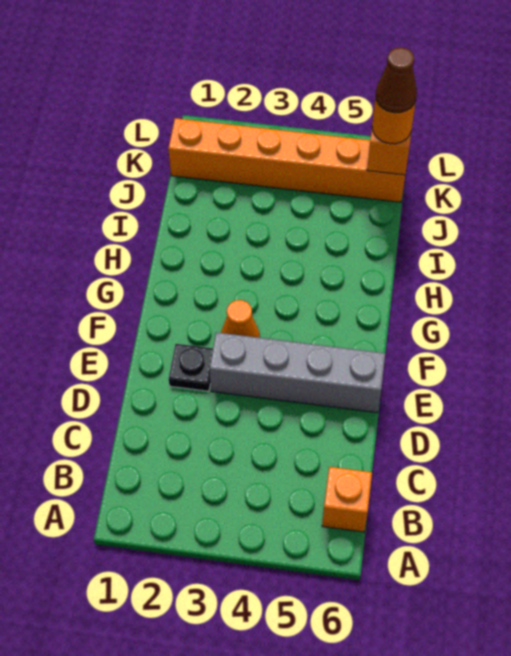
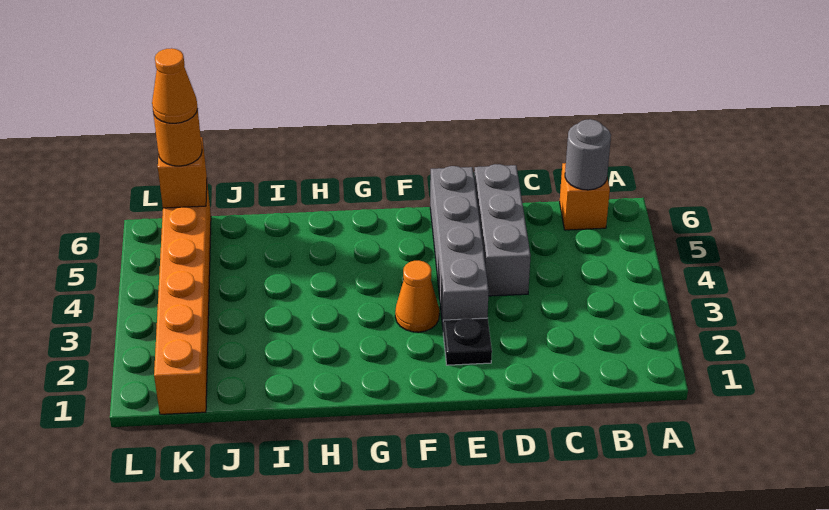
none -> grey 1x1 round brick [565,119,611,190]
none -> grey 1x3 brick [474,164,531,296]
brown 1x1 cone [376,47,417,113] -> orange 1x1 cone [152,48,198,123]

